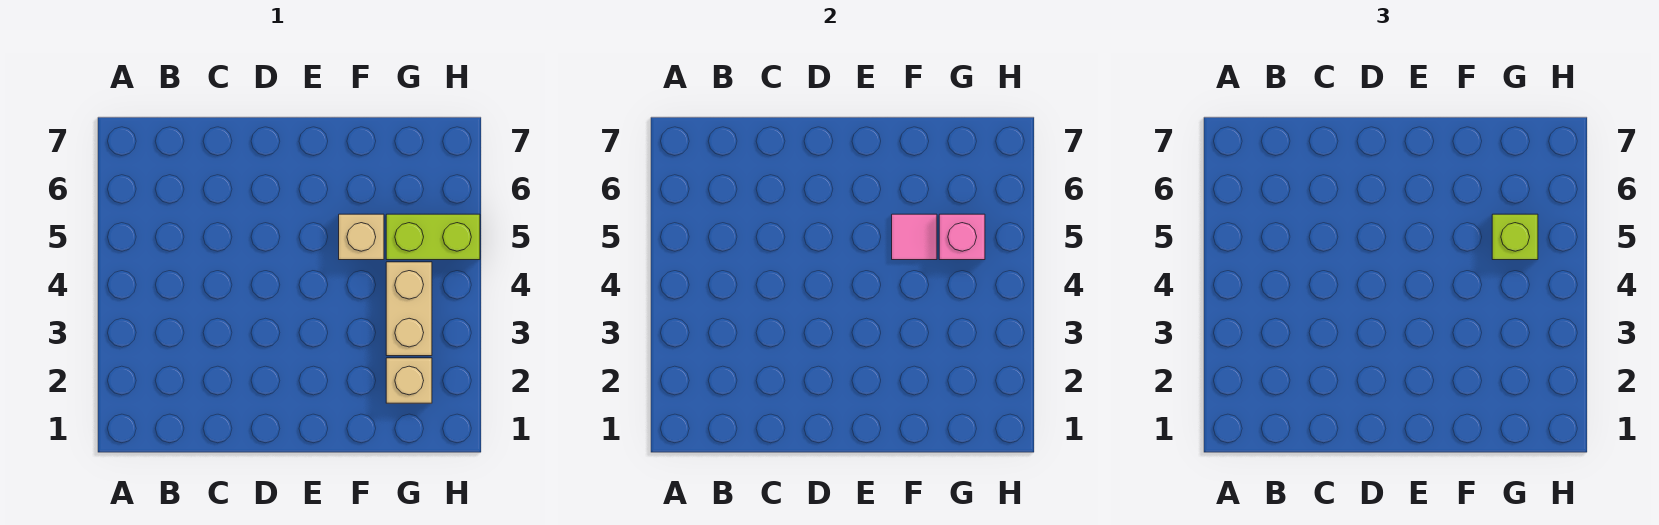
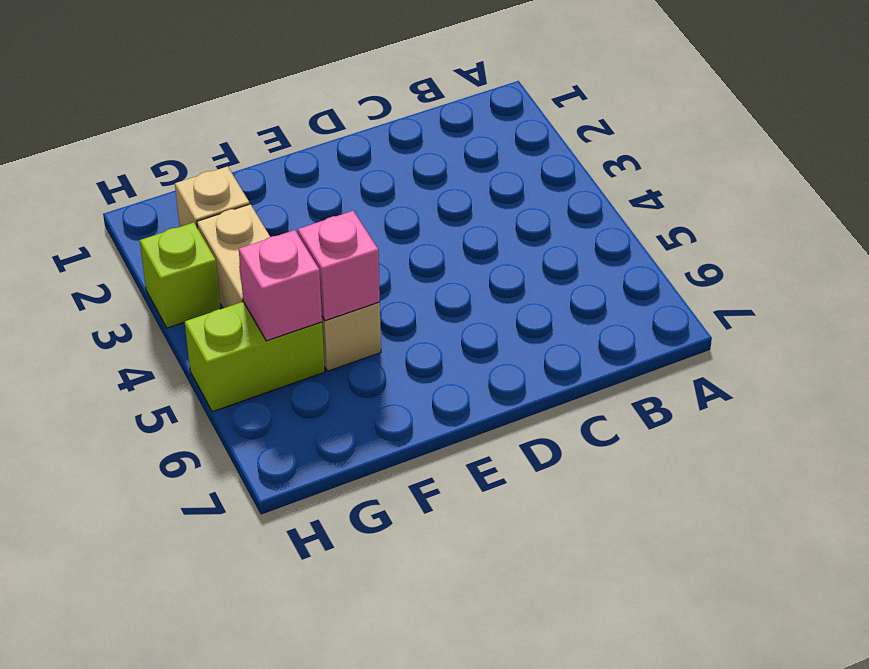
pink 1x1 tile [892,214,937,260] -> pink 1x1 brick [298,211,380,321]
lime 1x1 brick [1492,214,1538,260] -> lime 1x1 brick moved to [140,223,221,328]

